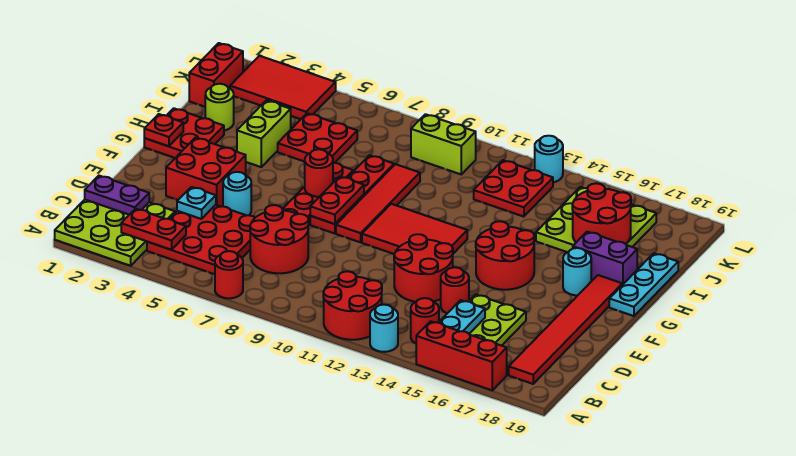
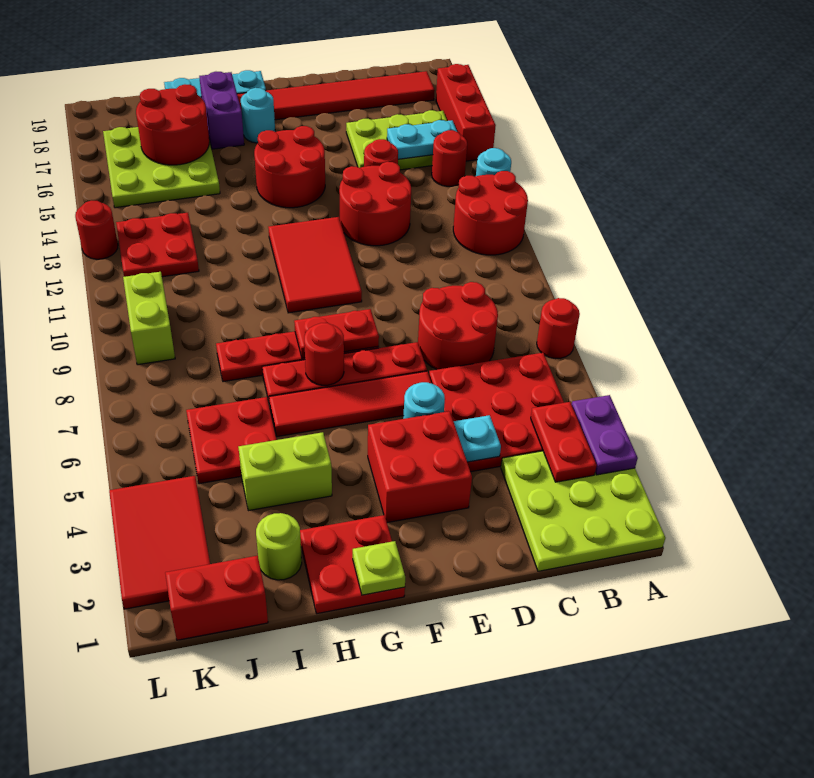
purple 1x2 plate [85,176,149,215] -> purple 1x2 plate moved to [572,395,638,475]
red 1x4 tile [336,164,420,242] -> red 1x4 tile moved to [269,371,432,437]
red 1x1 plate [144,114,183,146] -> lime 1x1 plate [353,541,405,595]
cyan 1x1 round brick [535,136,563,182] -> red 1x1 round brick [75,201,118,259]

